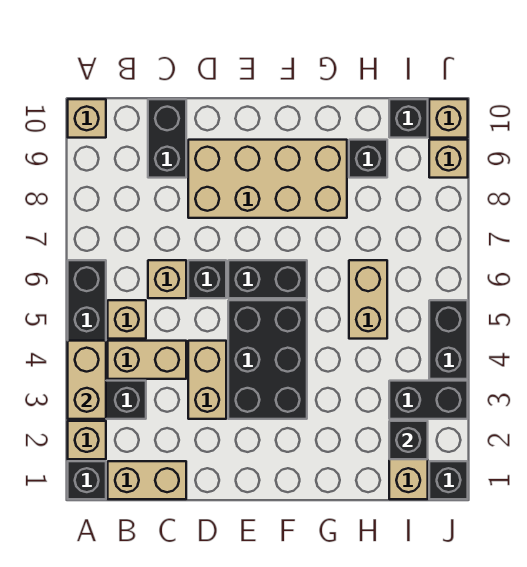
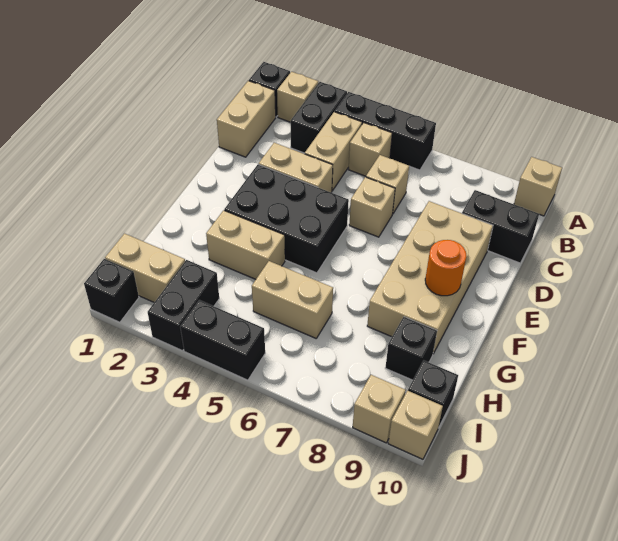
tan 1x2 brick [68,341,106,419] -> tan 1x2 brick moved to [206,210,285,279]
black 1x1 brick [188,260,226,298] -> tan 1x1 brick [349,177,395,237]
black 1x2 brick [228,260,307,298] -> none
none -> orange 1x1 round brick [425,240,466,296]
black 1x1 brick [389,421,428,459] -> none

